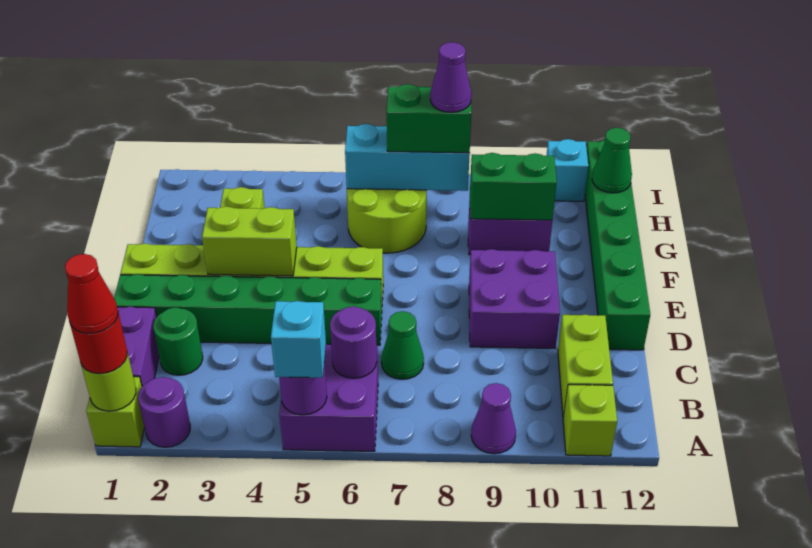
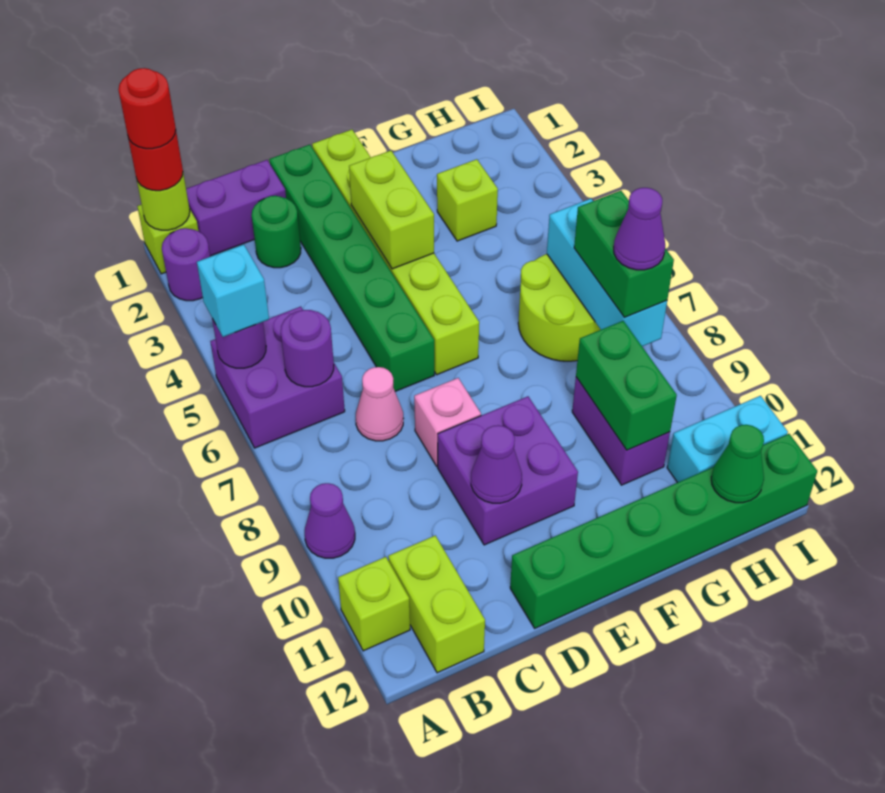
red 1x1 cone [65,254,118,333] -> red 1x1 round brick [118,68,176,149]
lime 1x2 brick [558,314,613,416] -> lime 1x2 brick turned to [388,536,485,673]
green 1x1 cone [381,311,424,379] -> pink 1x1 cone [356,367,403,441]
none -> pink 1x1 brick [414,378,481,466]
none -> purple 1x1 cone [471,425,522,503]
cyan 1x1 brick [547,139,588,201] -> cyan 1x2 brick [667,396,788,483]

